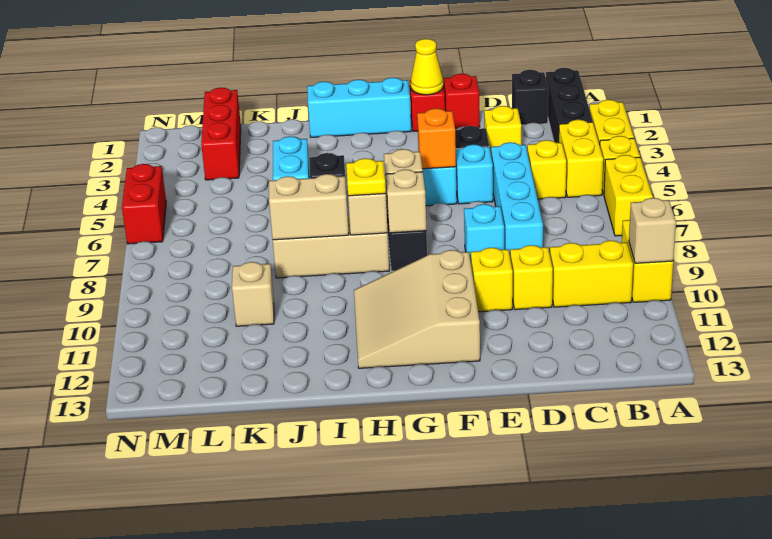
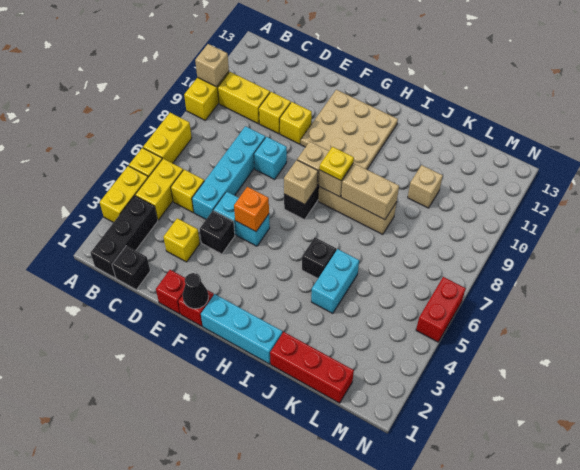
yellow 1x1 cone [411,39,443,95] -> black 1x1 cone [183,273,209,309]
tan 3x3 slope [354,250,480,368] -> tan 3x3 plate [301,90,398,169]
red 1x3 brick [201,88,241,180] -> red 1x3 brick turned to [270,332,354,403]

